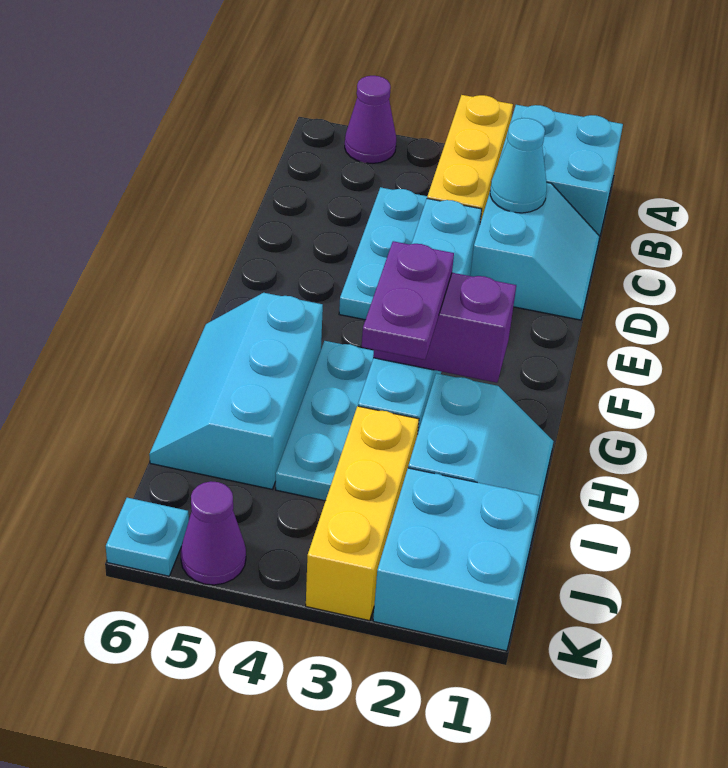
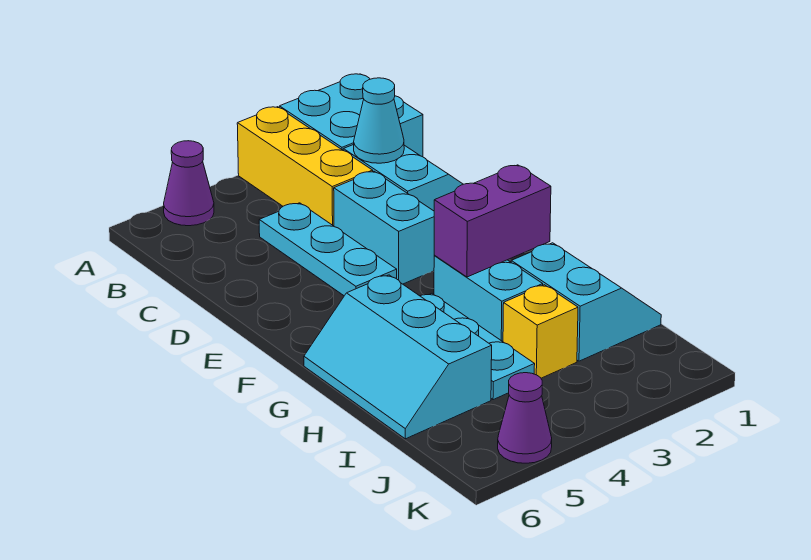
purple 1x2 plate [362,241,454,360] -> none
yellow 1x3 brick [306,406,419,621] -> yellow 1x1 brick [503,285,578,378]
cyan 2x2 brick [373,468,539,651] -> none
cyan 1x1 plate [106,498,189,576] -> none

